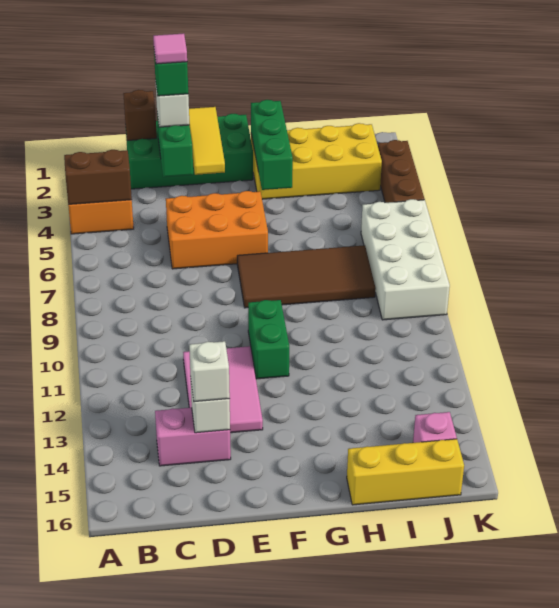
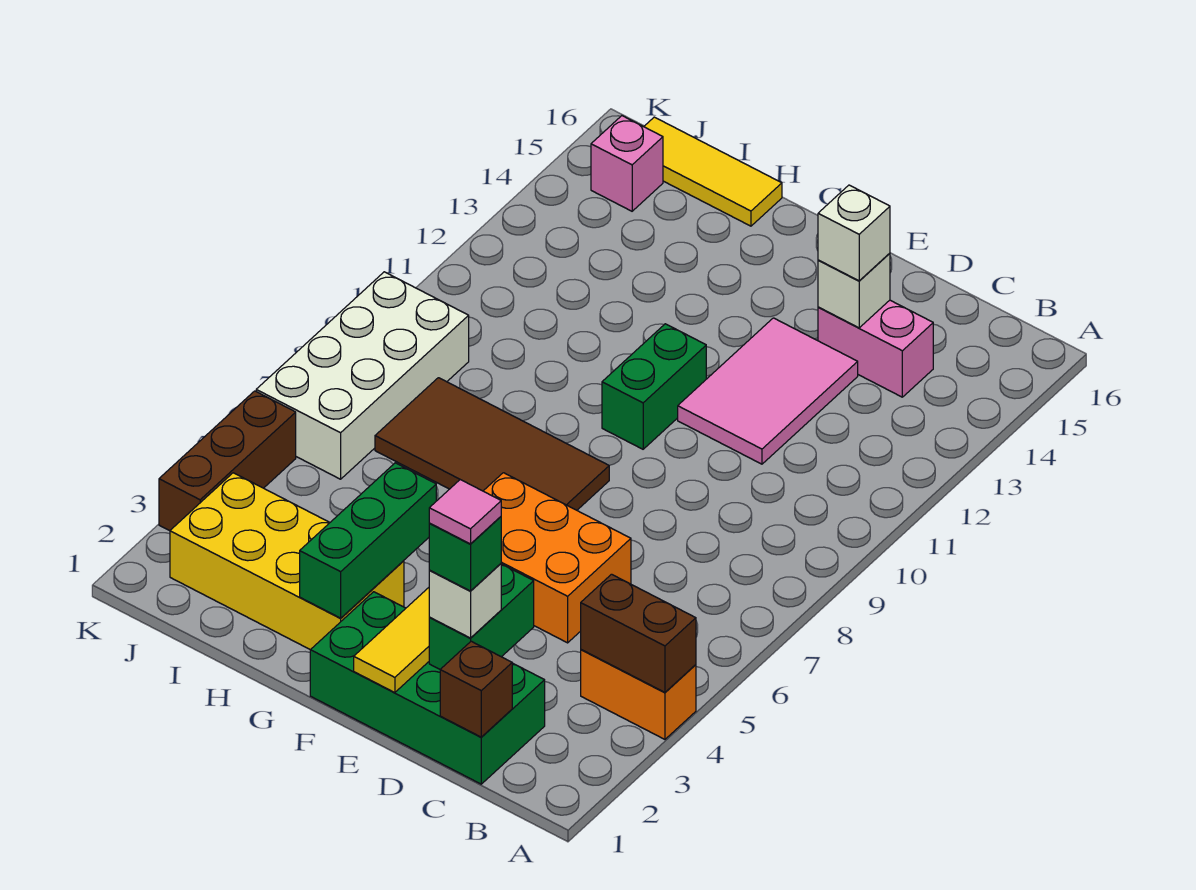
yellow 1x3 brick [347,439,464,505] -> yellow 1x3 tile [644,117,782,226]

